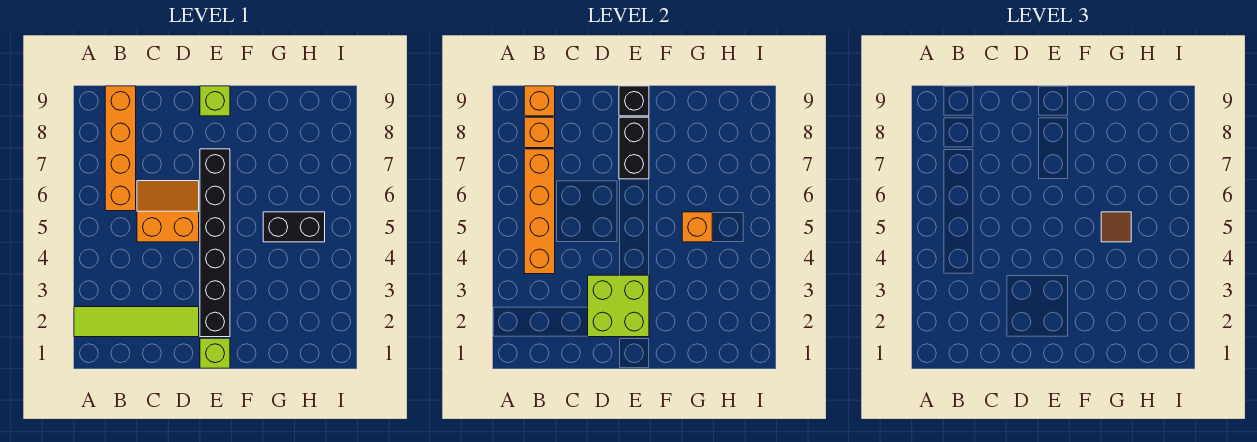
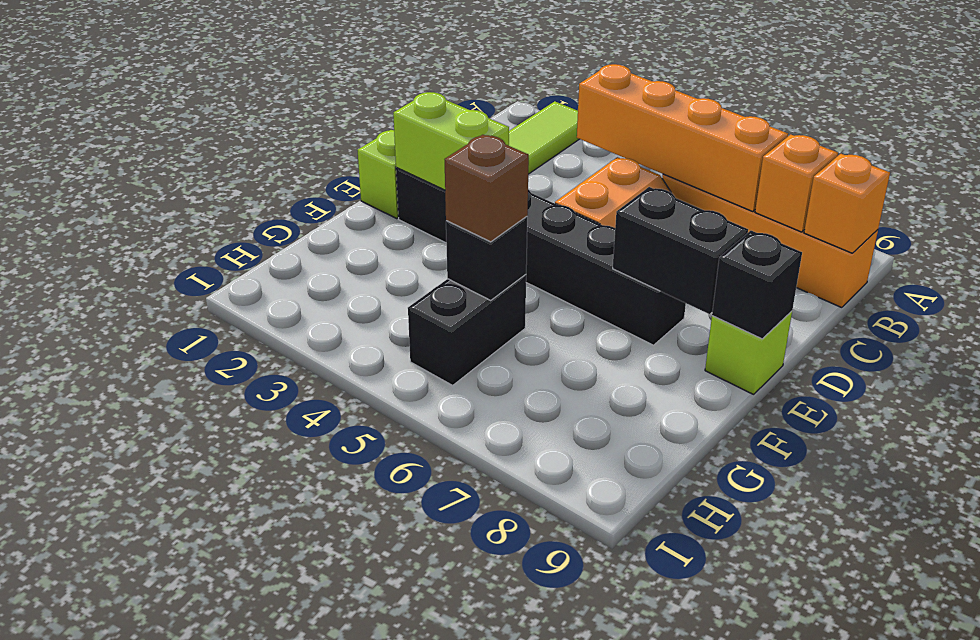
lime 2x2 brick [588,275,649,337] -> lime 1x2 brick [393,92,509,190]
orange 1x1 brick [682,212,712,242] -> black 1x1 brick [446,217,527,300]
brown 1x1 tile [1101,212,1131,242] -> brown 1x1 brick [445,135,529,242]

